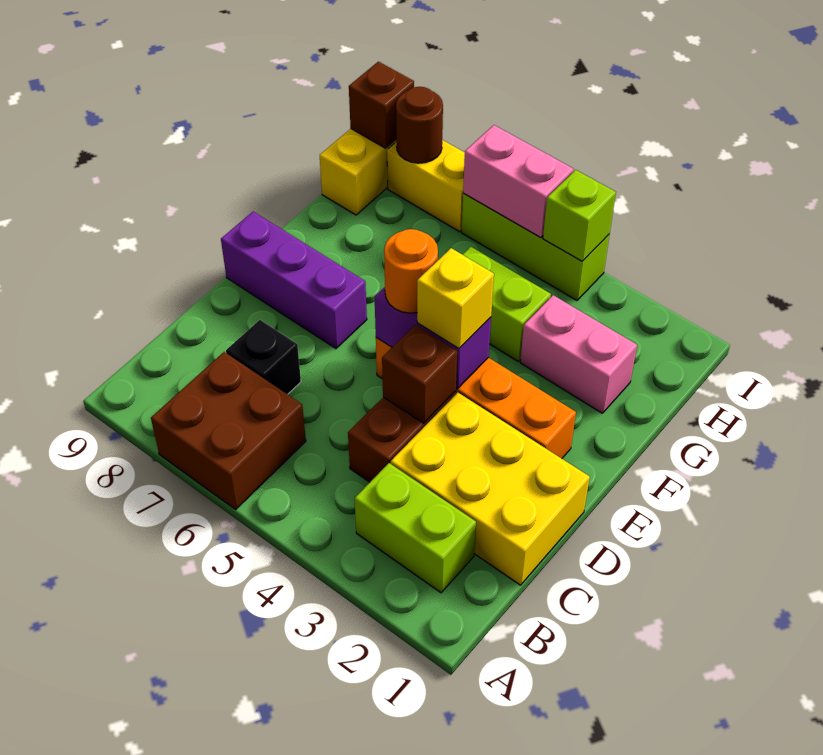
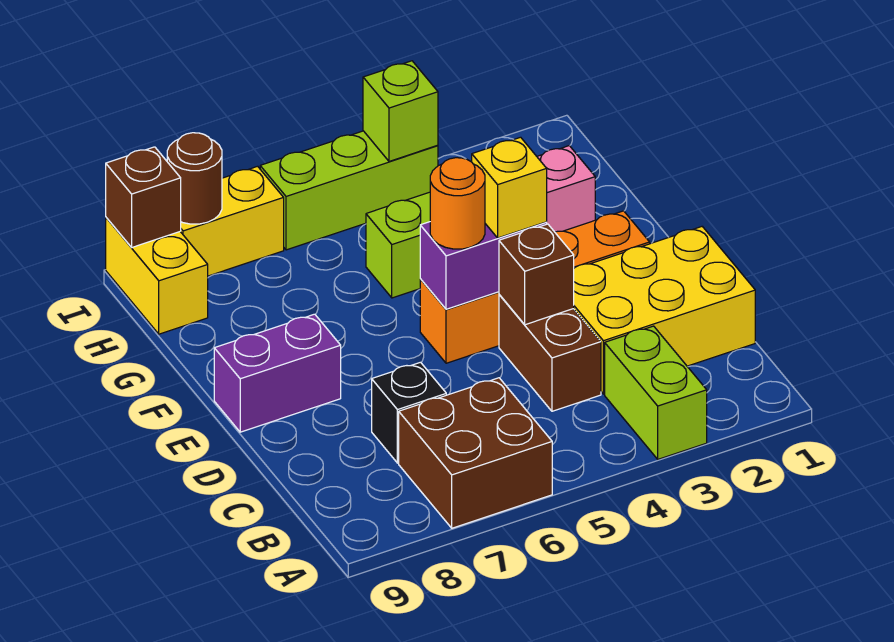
lime 1x2 brick [355,463,476,593] -> lime 1x2 brick turned to [605,326,707,459]
purple 1x3 brick [221,212,367,349] -> purple 1x2 brick [214,314,341,432]
pink 1x2 brick [463,125,574,238] -> none

